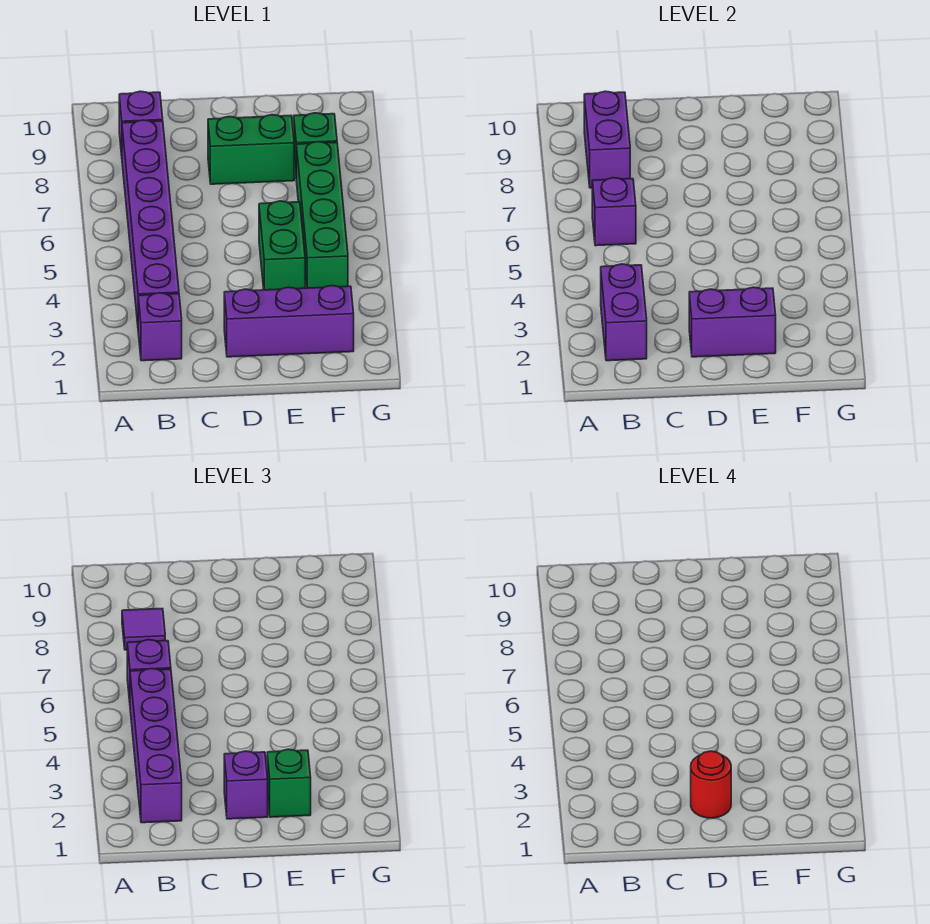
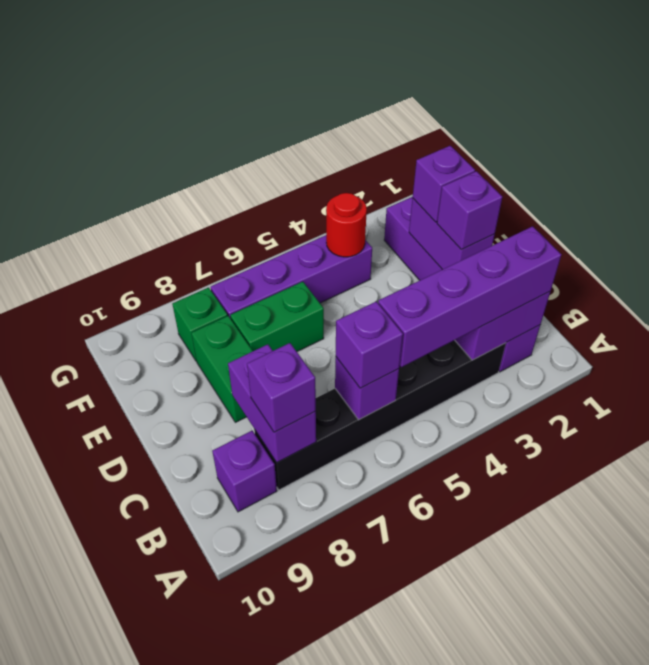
purple 1x6 brick [122,120,179,324] -> black 1x6 brick [255,340,506,490]
purple 1x2 brick [584,91,630,188] -> purple 1x2 brick turned to [228,344,316,462]
purple 1x1 tile [122,609,165,650] -> purple 1x1 brick [247,343,316,432]
red 1x1 round brick [691,751,731,818] -> red 1x1 round brick moved to [326,193,367,257]
green 1x1 brick [267,749,311,817] -> purple 1x1 brick [413,146,475,222]
green 1x2 brick [259,201,305,290] -> green 1x2 brick moved to [230,282,324,351]
green 1x4 brick [296,142,348,288] -> purple 1x4 brick [211,235,372,319]

